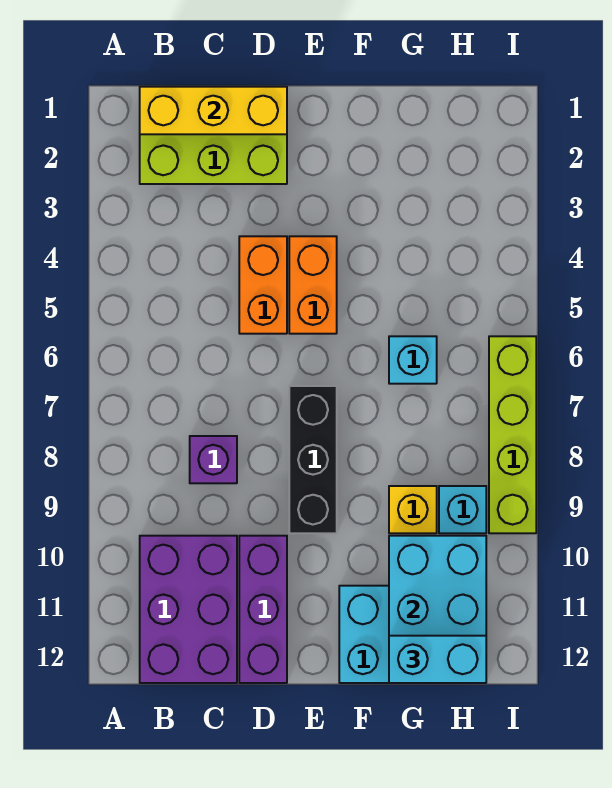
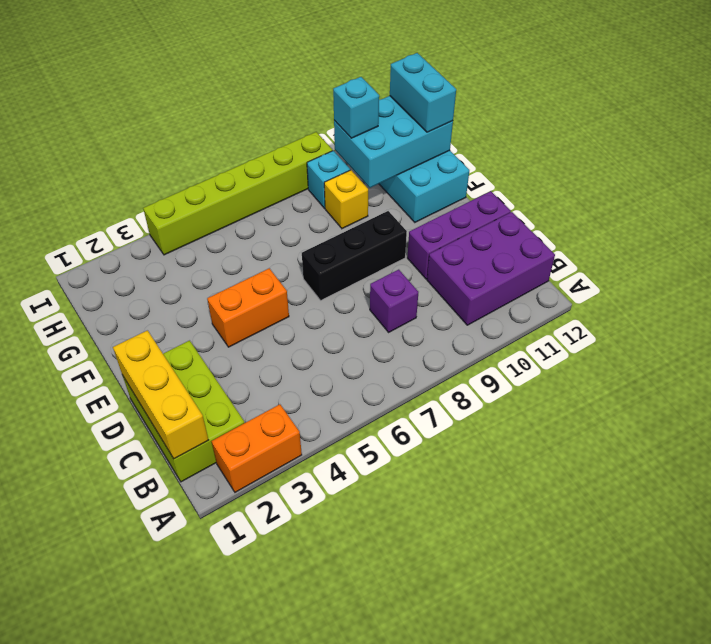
orange 1x2 brick [239,236,287,334] -> orange 1x2 brick moved to [212,404,302,492]
cyan 1x1 brick [389,336,437,384] -> cyan 1x1 brick moved to [333,77,379,138]
lime 1x4 brick [489,336,536,533] -> lime 1x6 brick [143,132,333,255]

